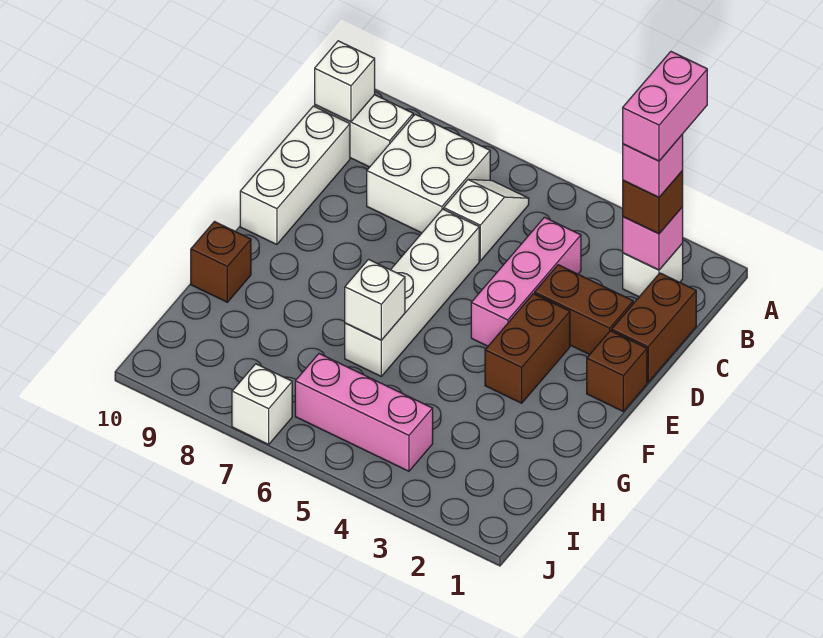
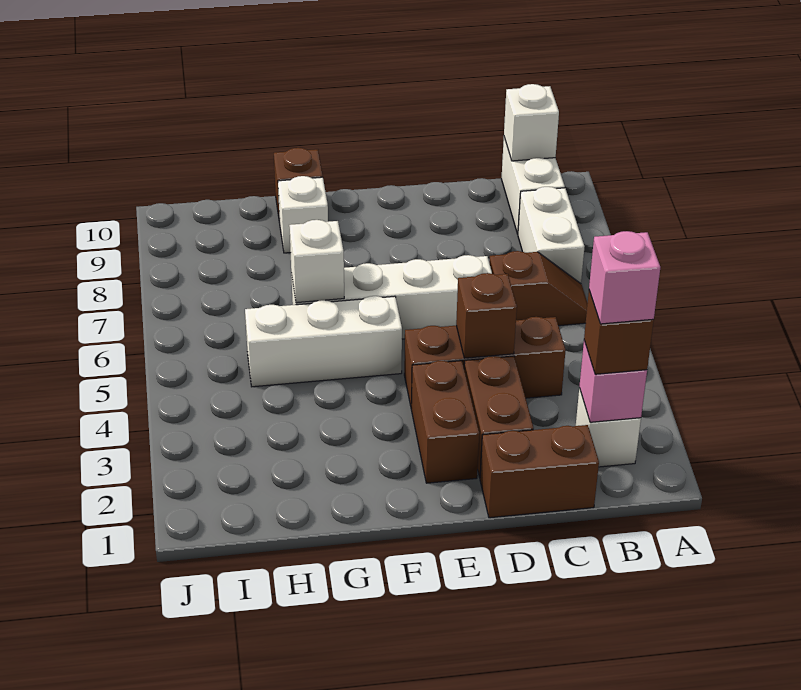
pink 1x2 brick [623,52,707,161] -> none
white 1x2 slope [444,179,529,261] -> brown 1x2 slope [489,251,588,326]
white 2x2 brick [367,114,490,233] -> white 1x2 brick [518,187,585,284]
pink 1x3 brick [471,217,581,346] -> brown 1x3 brick [404,317,566,408]
white 1x3 brick [240,106,350,245] -> white 1x3 brick moved to [245,296,402,387]
brown 1x1 brick [587,331,647,411] -> brown 1x1 brick moved to [456,273,517,358]
brown 1x2 brick [485,294,570,403] -> brown 1x2 brick turned to [411,361,479,483]
pink 1x3 brick [295,354,433,471] -> none
white 1x1 brick [232,364,292,444] -> white 1x1 brick moved to [278,176,328,253]

